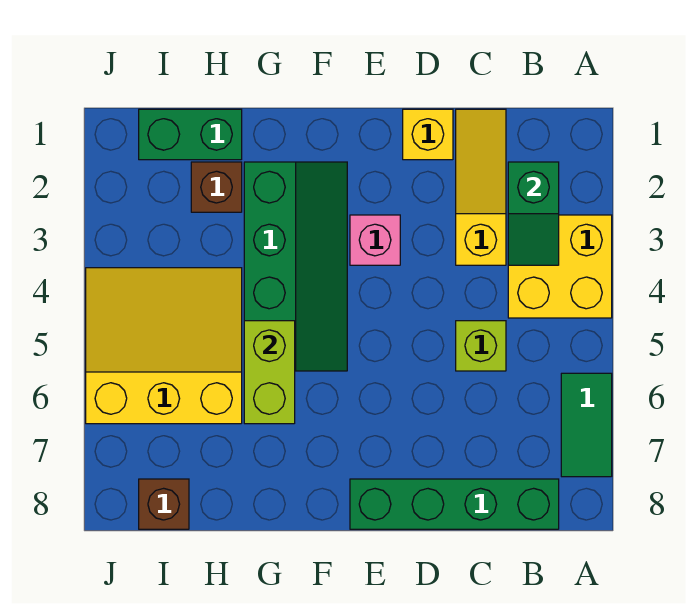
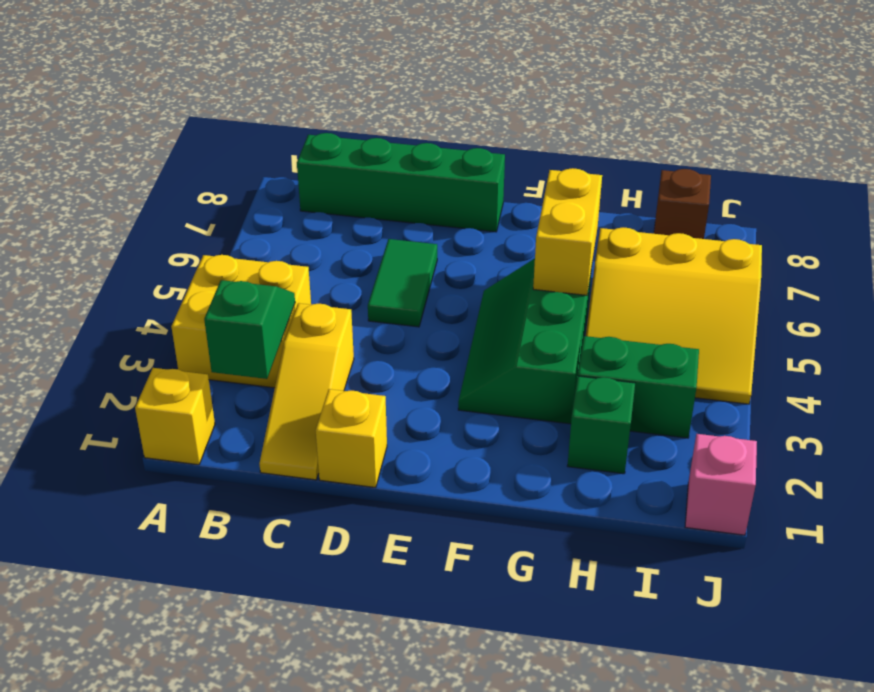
none -> yellow 1x1 brick [135,368,215,465]
green 1x2 tile [561,373,612,477] -> green 1x2 tile moved to [368,239,437,327]
lime 1x1 brick [456,321,506,371] -> none
pink 1x1 brick [350,215,400,265] -> pink 1x1 brick moved to [685,434,757,535]
green 2x4 slope [244,162,347,371] -> green 2x3 slope [458,259,592,424]
lime 1x2 brick [244,321,295,424] -> yellow 1x2 brick [533,168,602,295]
green 1x2 brick [139,109,242,160] -> green 1x2 brick moved to [578,336,699,438]
brown 1x1 brick [191,162,242,212] -> green 1x1 brick [568,376,635,474]

